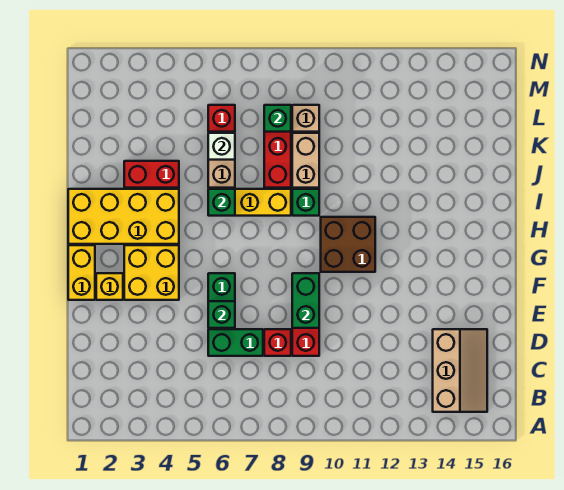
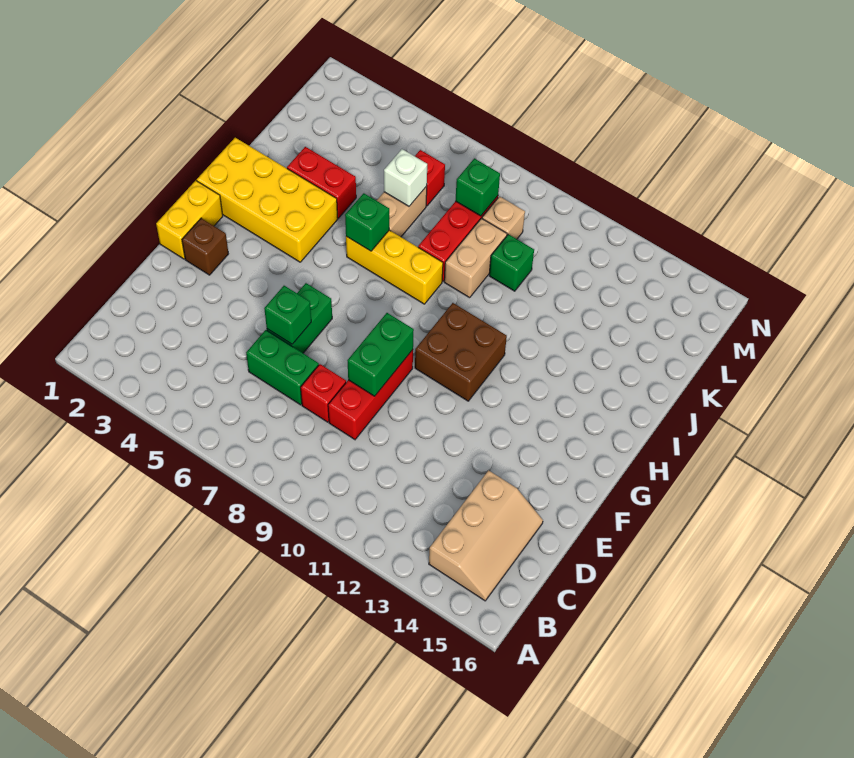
yellow 1x1 brick [96,273,123,300] -> brown 1x1 brick [182,218,228,275]
yellow 2x2 brick [124,245,179,300] -> none
green 1x1 brick [292,189,319,216] -> green 1x1 brick moved to [489,234,534,291]

